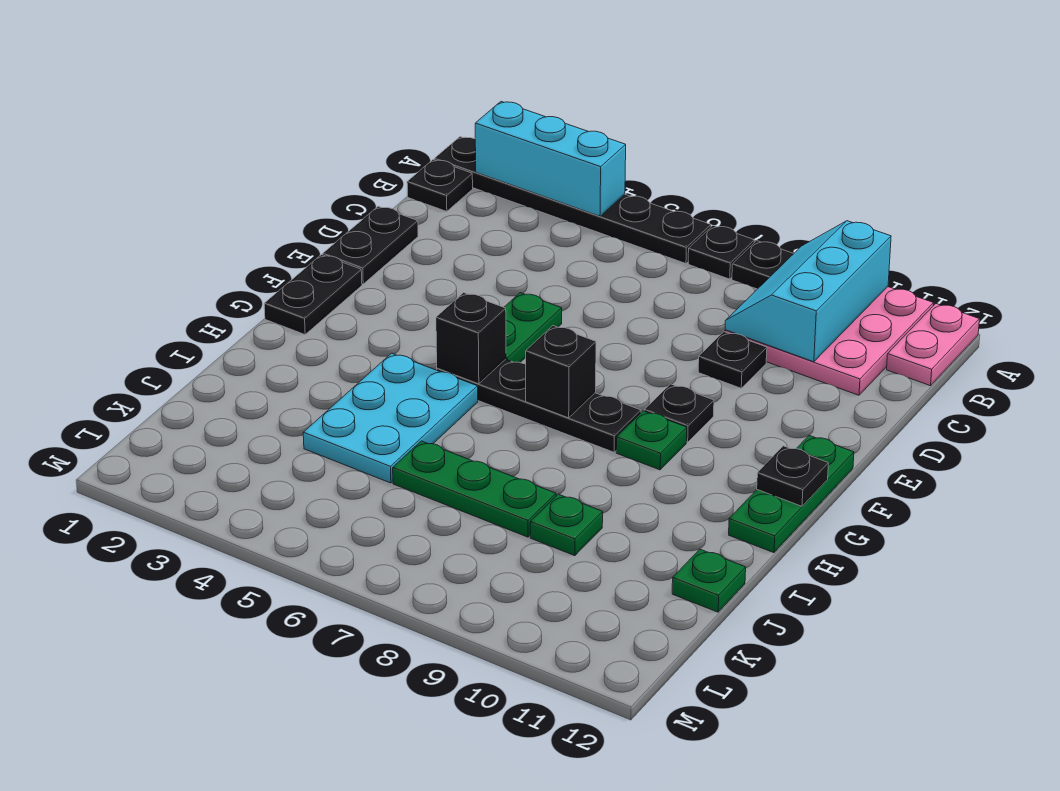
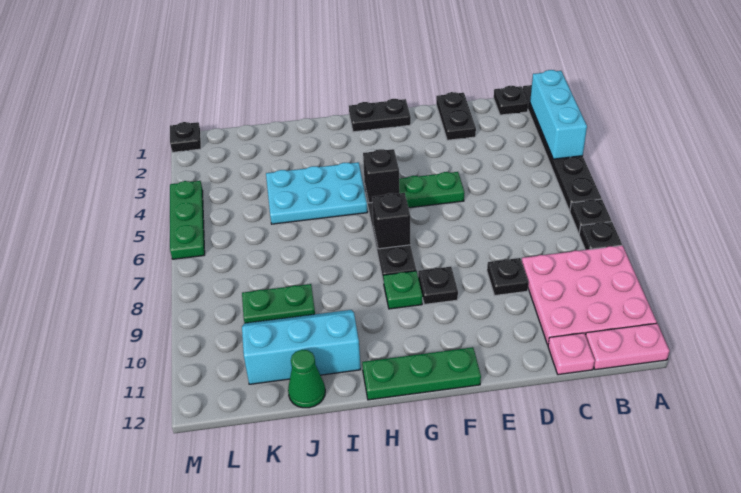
cyan 2x3 slope [725,221,891,362] -> cyan 2x3 slope moved to [242,310,361,384]
none -> pink 1x1 plate [548,333,595,375]
black 1x2 plate [323,206,418,284] -> black 1x2 plate turned to [436,92,476,140]
black 1x1 plate [757,446,828,506] -> black 1x1 plate moved to [170,122,201,152]
green 1x3 plate [393,441,556,537] -> green 1x3 plate moved to [170,181,205,259]
green 1x1 plate [530,494,603,556] -> green 1x2 plate [242,284,315,323]
green 1x1 plate [672,549,746,612] -> green 1x1 cone [288,350,325,408]

